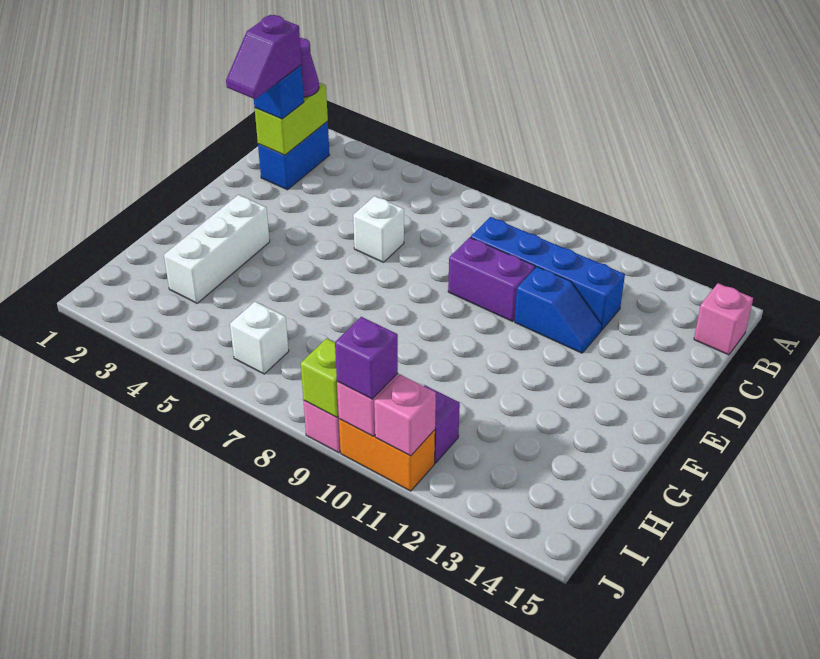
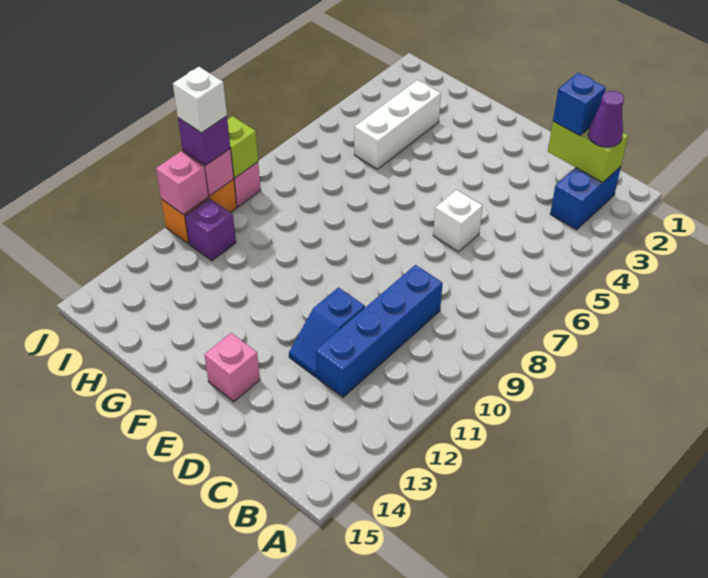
blue 1x2 brick [258,121,329,190] -> blue 1x2 brick turned to [550,167,621,230]
pink 1x1 brick [694,283,753,355] -> pink 1x1 brick moved to [204,333,260,402]
purple 1x2 slope [226,15,301,99] -> none
purple 1x2 brick [448,237,535,322] -> none
white 1x3 brick [164,195,270,303] -> white 1x3 brick turned to [354,80,441,169]
white 1x1 brick [230,302,289,374] -> white 1x1 brick moved to [173,67,227,133]

